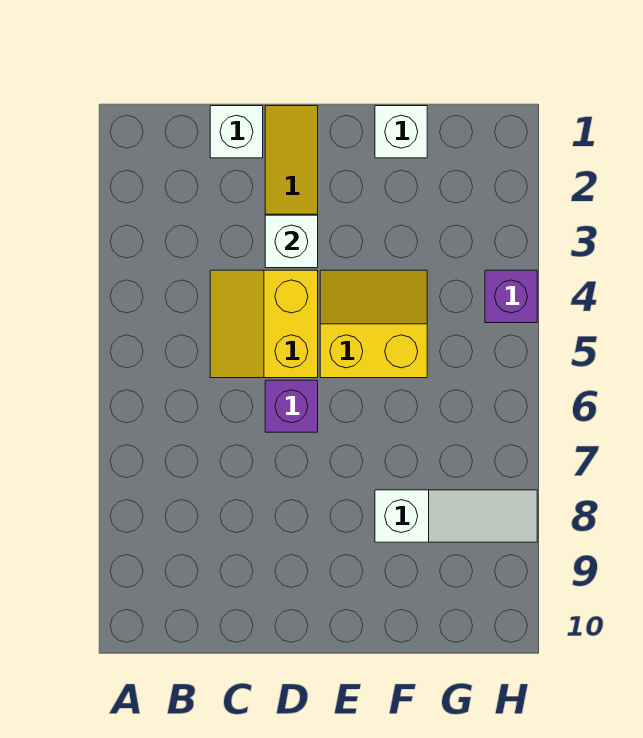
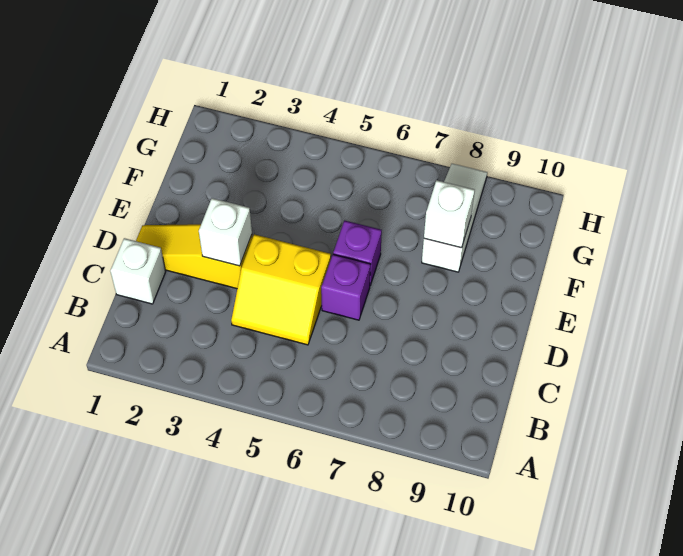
yellow 2x2 slope [320,270,427,378] -> none
white 1x1 brick [375,106,427,158] -> white 1x1 brick moved to [424,180,475,248]
purple 1x1 brick [485,270,537,323] -> purple 1x1 brick moved to [333,221,382,285]

